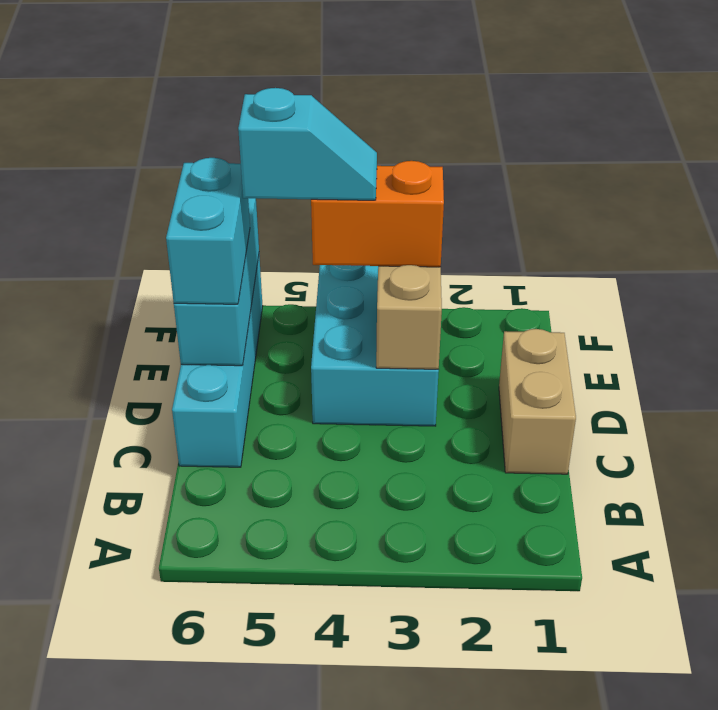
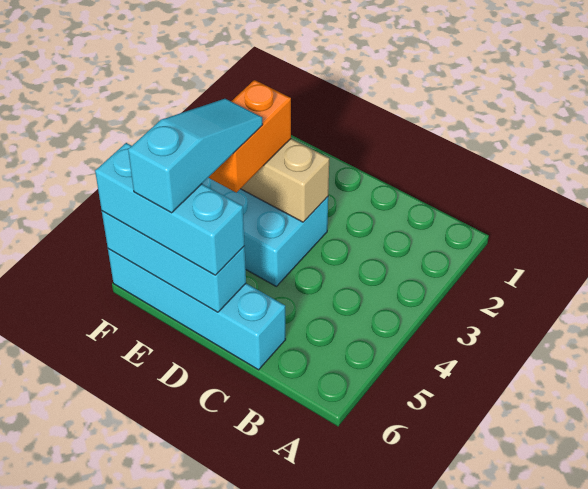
tan 1x2 brick [499,329,576,474] -> none
cyan 1x2 brick [166,158,250,304] -> cyan 1x3 brick [95,143,244,275]
cyan 1x2 slope [238,88,377,200] -> cyan 1x3 slope [128,99,263,213]

